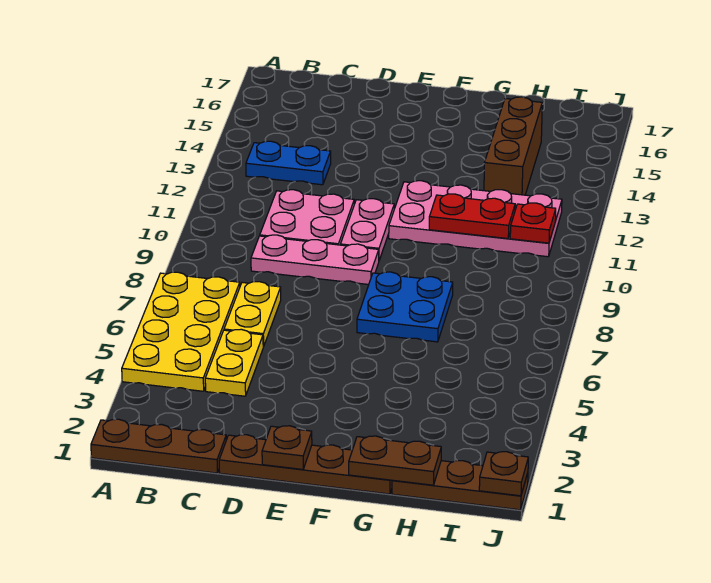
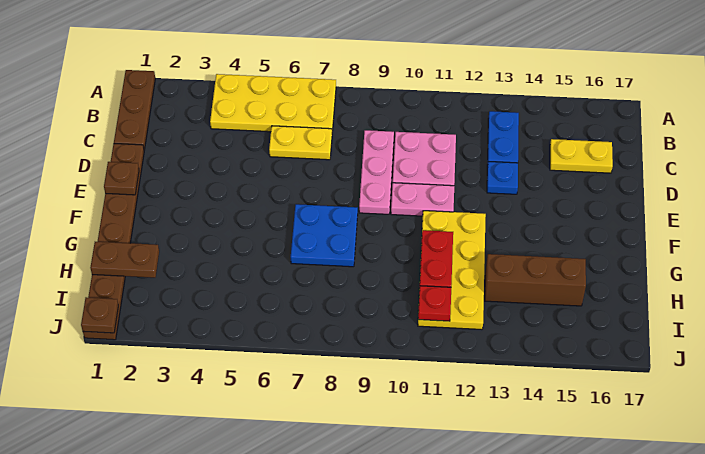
yellow 1x2 plate [205,329,263,396] -> yellow 1x2 plate moved to [550,139,613,173]
none -> blue 1x1 plate [487,162,518,194]
pink 2x4 plate [389,181,562,257] -> yellow 2x4 plate [418,211,486,329]
brown 1x2 plate [349,436,441,485] -> brown 1x2 plate turned to [90,242,159,278]

